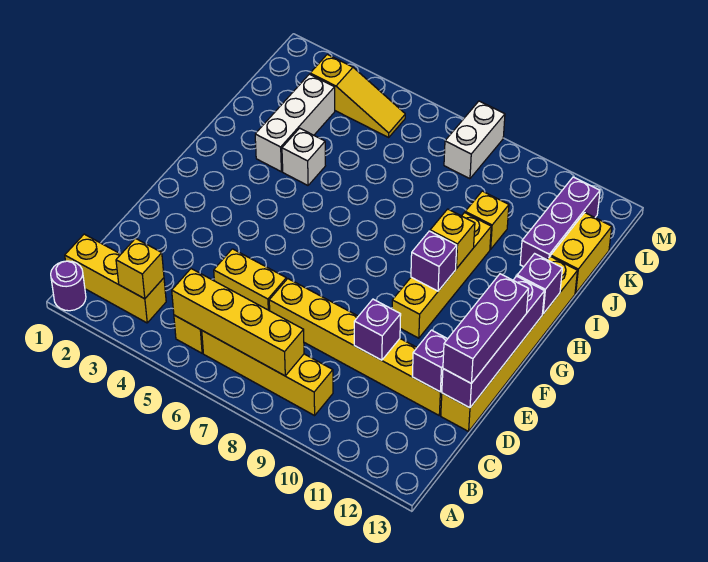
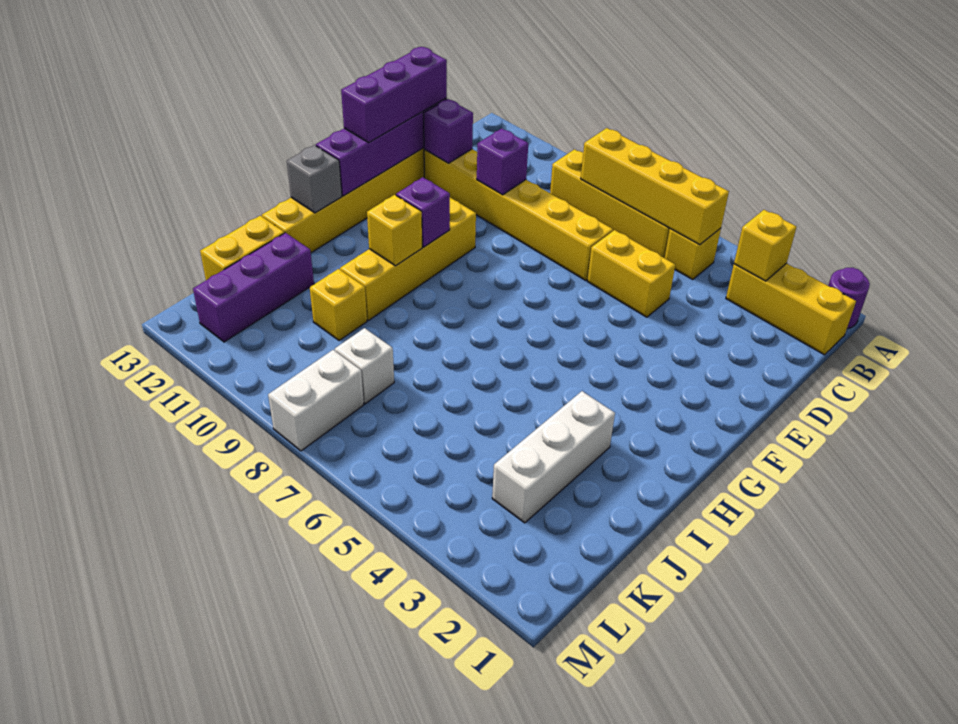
purple 1x1 brick [517,254,562,314] -> grey 1x1 brick [287,145,342,213]
white 1x1 brick [282,128,325,185] -> white 1x1 brick moved to [335,328,394,404]
yellow 1x3 slope [310,54,405,137] -> none

